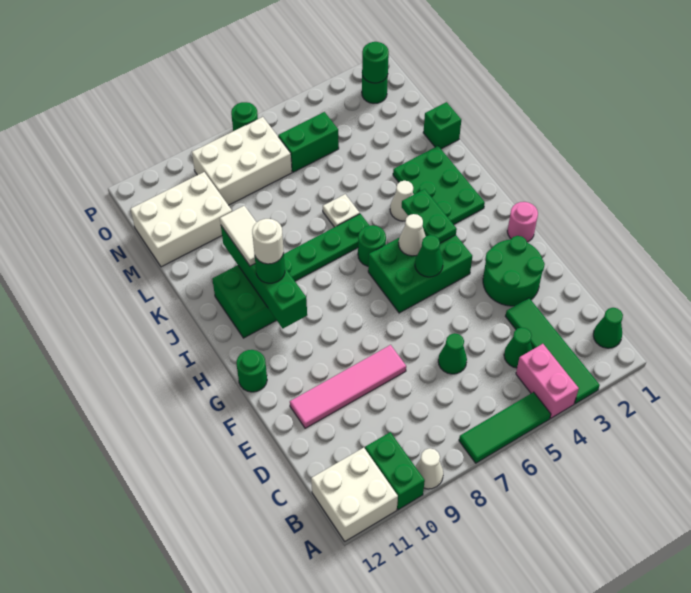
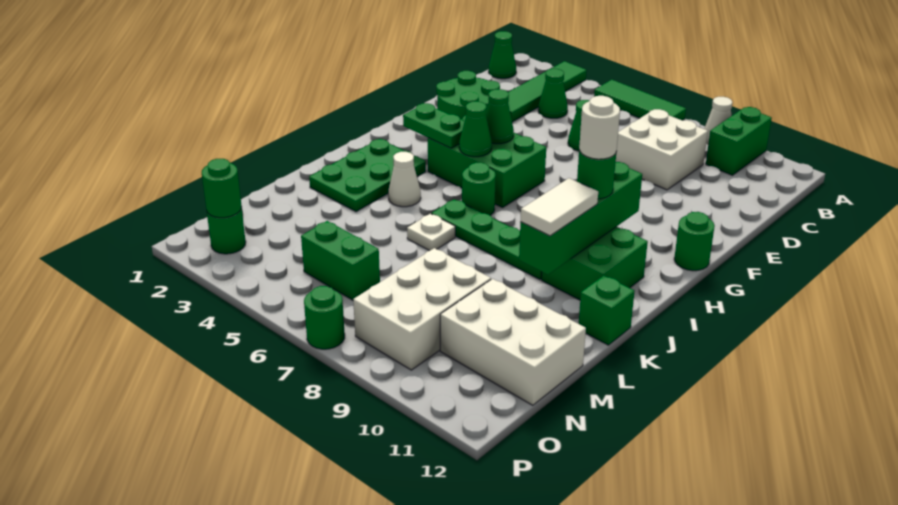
pink 1x2 brick [516,344,579,418] -> none
white 2x2 brick [311,448,398,541] -> white 2x2 brick moved to [616,109,708,190]
pink 1x4 tile [290,345,406,428] -> none
pink 1x1 round brick [507,202,538,242] -> none
green 1x2 plate [402,189,457,243] -> green 1x2 plate turned to [403,103,464,148]
white 1x1 cone [399,214,426,256] -> green 1x1 cone [459,101,492,157]
green 1x1 brick [423,102,461,149] -> green 1x1 brick moved to [579,275,635,345]
white 2x3 brick [192,117,292,205] -> white 2x3 brick turned to [353,248,491,370]

